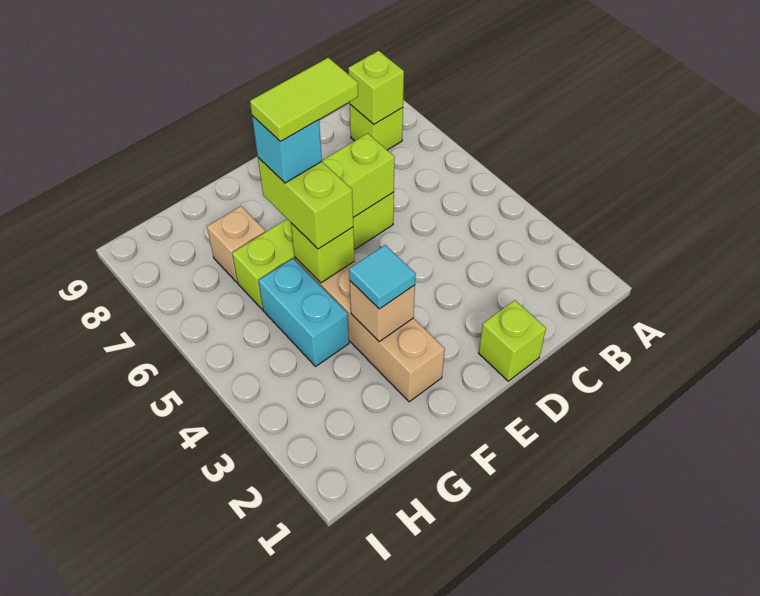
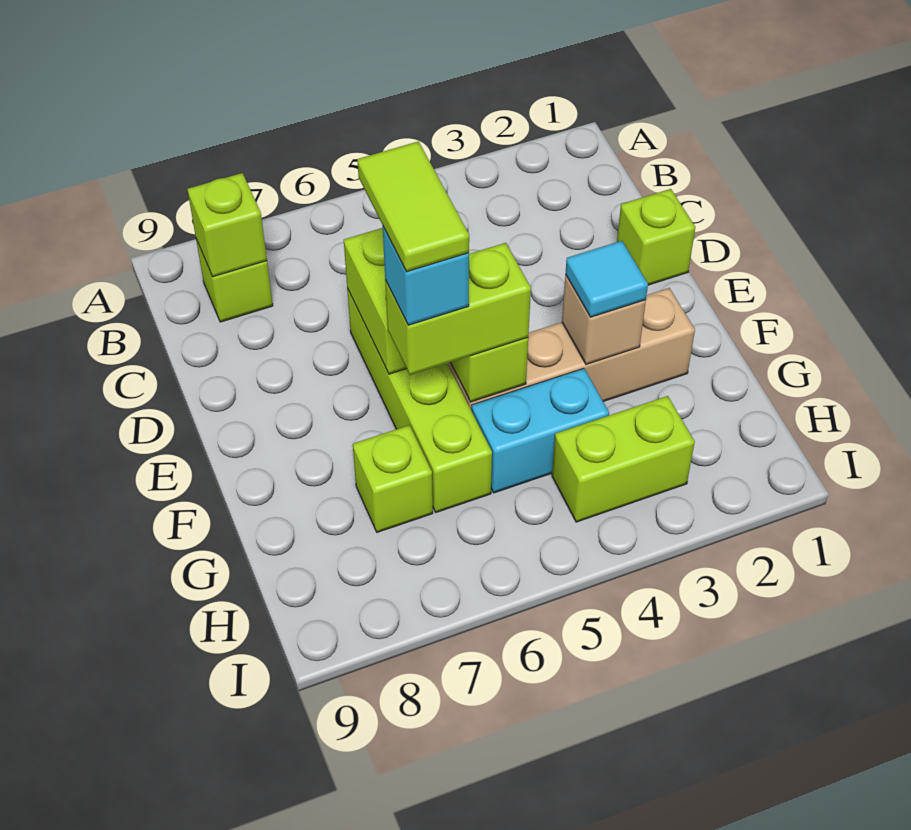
tan 1x1 brick [207,206,265,283] -> lime 1x1 brick [353,425,433,532]
none -> lime 1x2 brick [552,396,695,522]

